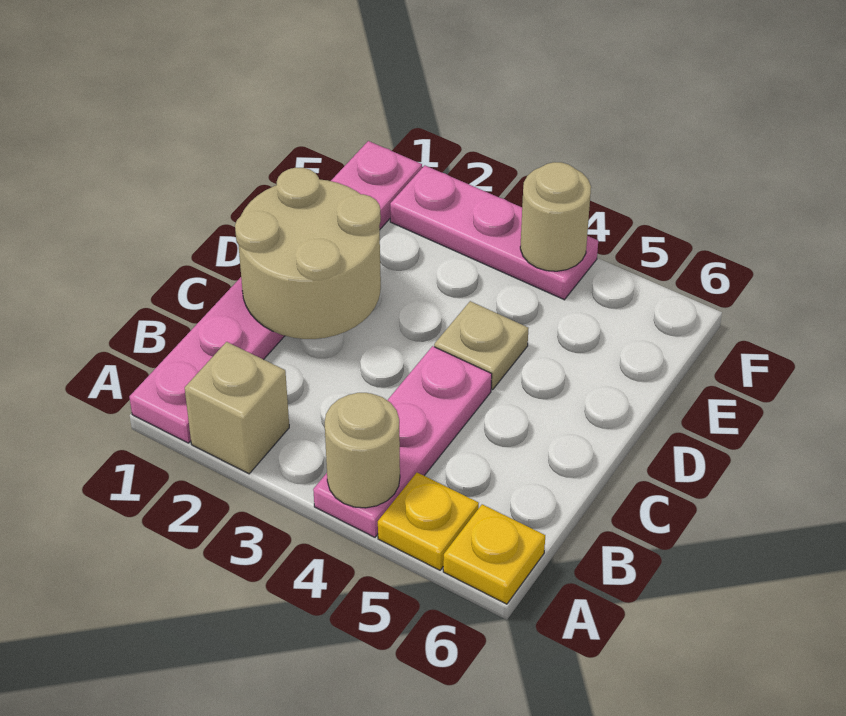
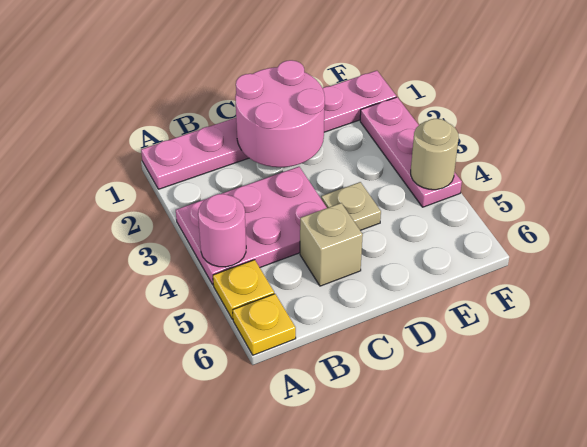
tan 1x1 brick [185,342,289,474] -> tan 1x1 brick moved to [300,203,363,286]
pink 1x3 plate [313,346,492,537] -> pink 2x3 plate [176,167,327,284]
tan 1x1 round brick [325,393,400,508] -> pink 1x1 round brick [198,194,246,267]
tan 2x2 round brick [235,168,381,339] -> pink 2x2 round brick [235,60,325,167]

